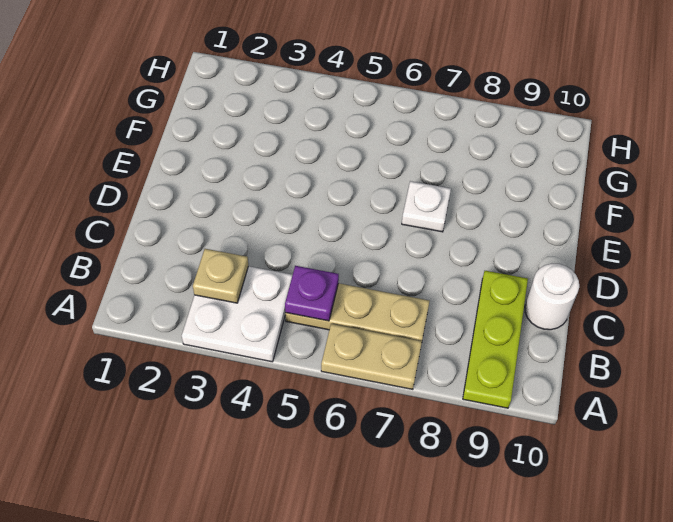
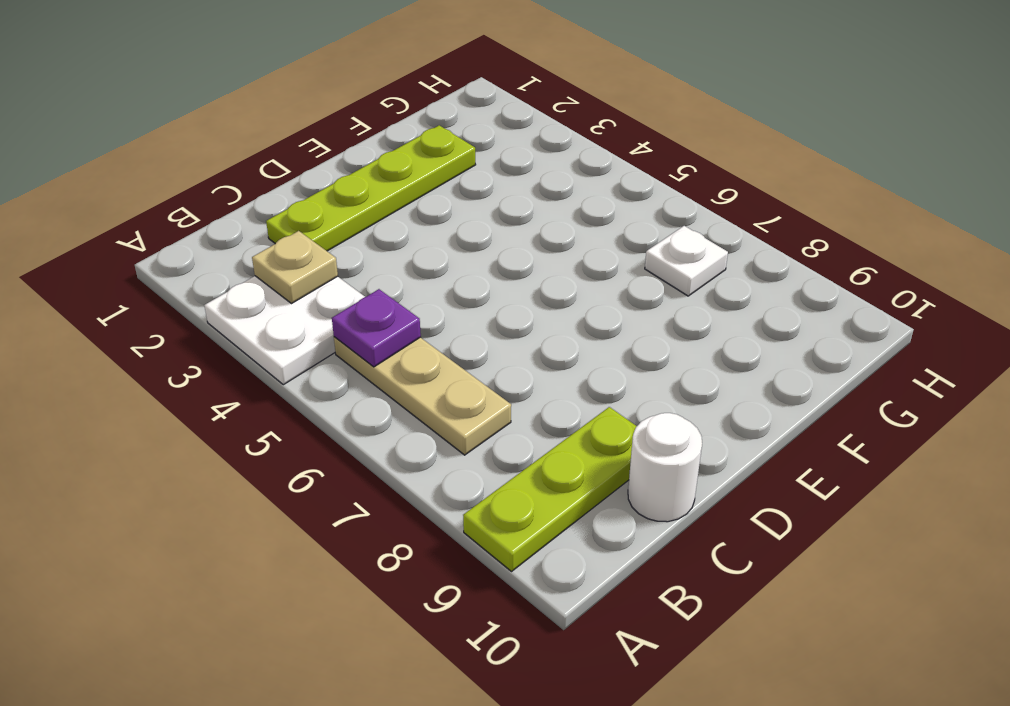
tan 1x2 plate [321,324,422,389] -> none
none -> lime 1x4 plate [266,125,476,251]
white 1x1 plate [402,181,451,232] -> white 1x1 plate moved to [645,226,728,296]

